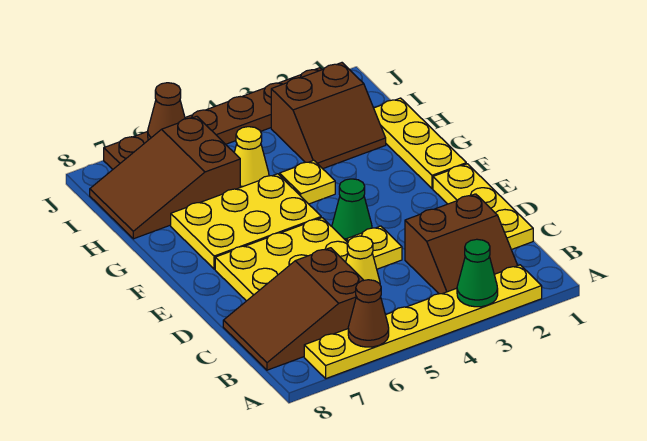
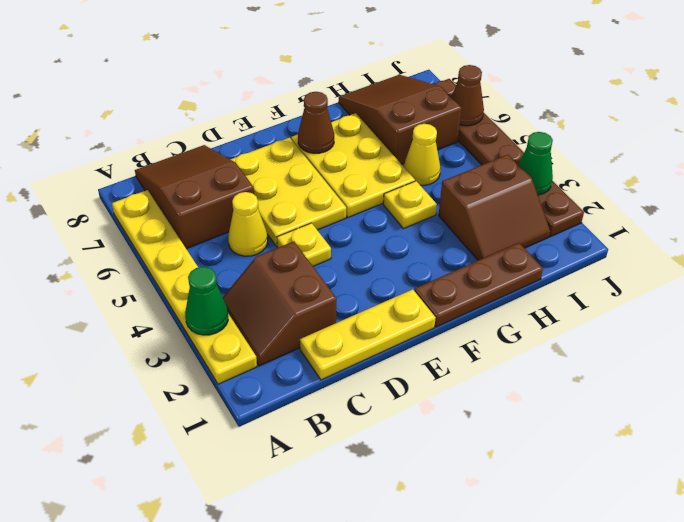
brown 1x1 cone [348,280,389,347] -> brown 1x1 cone moved to [298,92,334,153]
green 1x1 cone [332,179,372,240] -> green 1x1 cone moved to [518,132,553,195]
yellow 1x3 plate [374,98,466,188] -> brown 1x3 plate [415,243,543,327]
brown 2x2 slope [271,63,386,169] -> brown 2x2 slope turned to [439,155,550,260]

